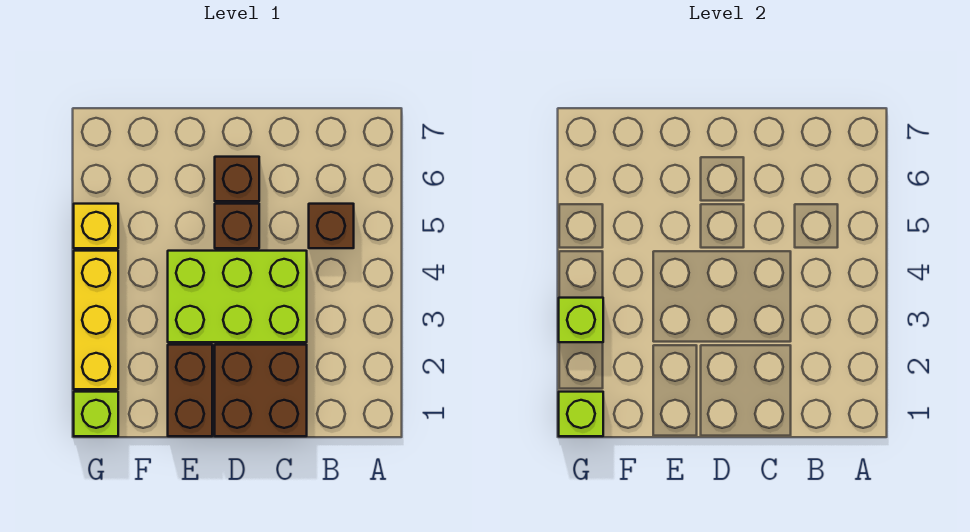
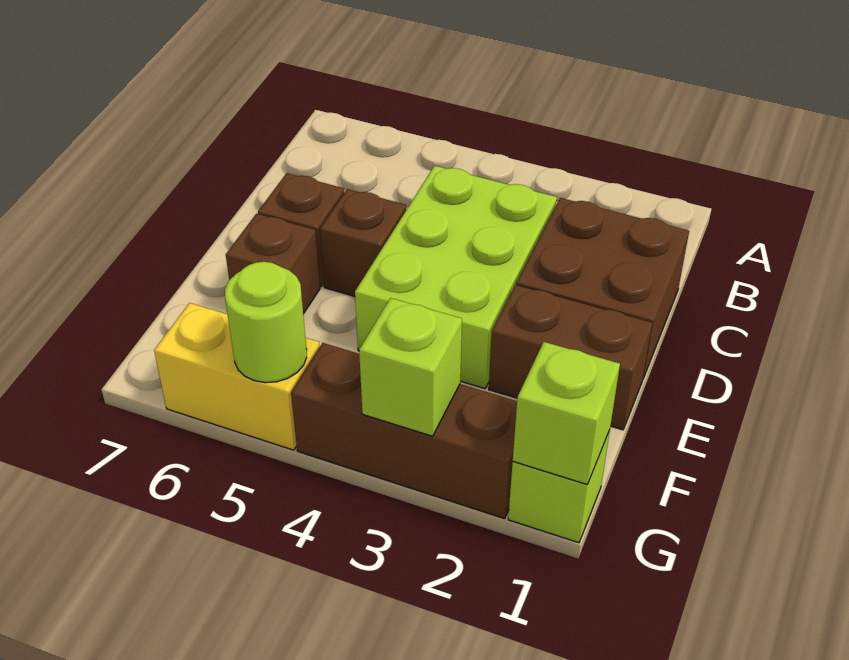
brown 1x1 brick [309,204,354,248] -> brown 1x1 brick moved to [226,214,320,314]
yellow 1x3 brick [74,251,118,389] -> brown 1x3 brick [291,343,517,519]
yellow 1x1 brick [74,204,118,248] -> yellow 1x2 brick [154,303,320,450]
none -> lime 1x1 round brick [225,262,307,383]

